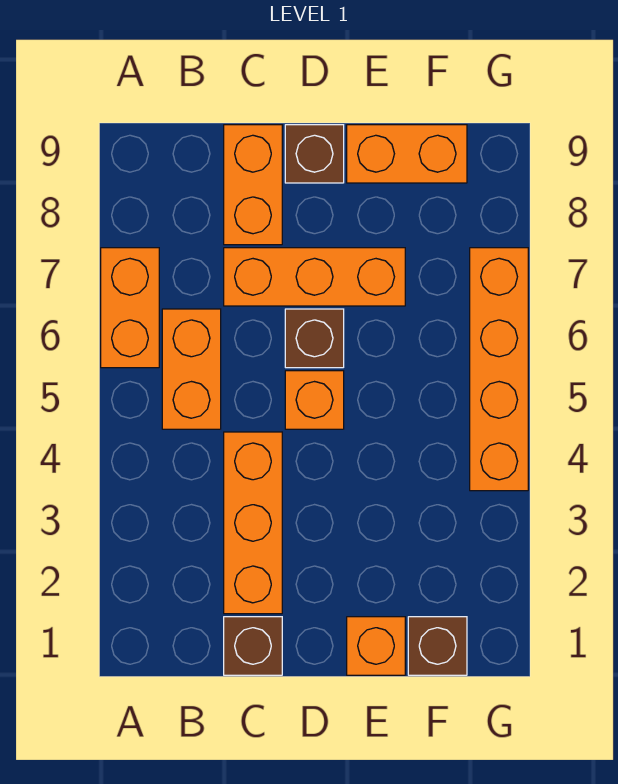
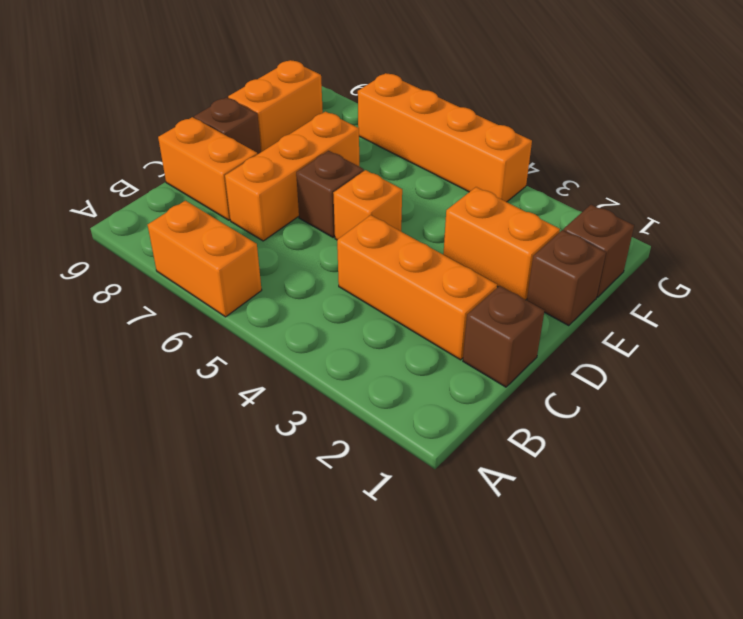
orange 1x2 brick [162,309,221,429] -> orange 1x2 brick moved to [443,187,560,300]
orange 1x1 brick [347,617,405,675] -> brown 1x1 brick [527,230,606,326]

